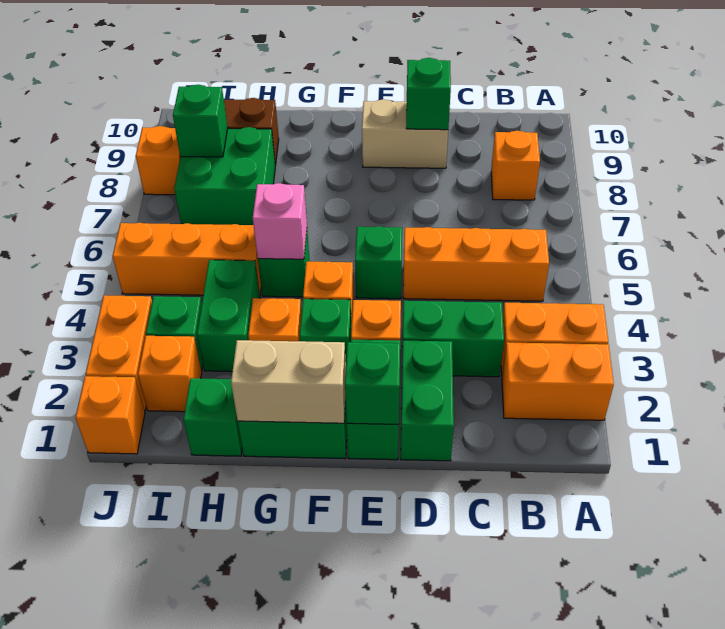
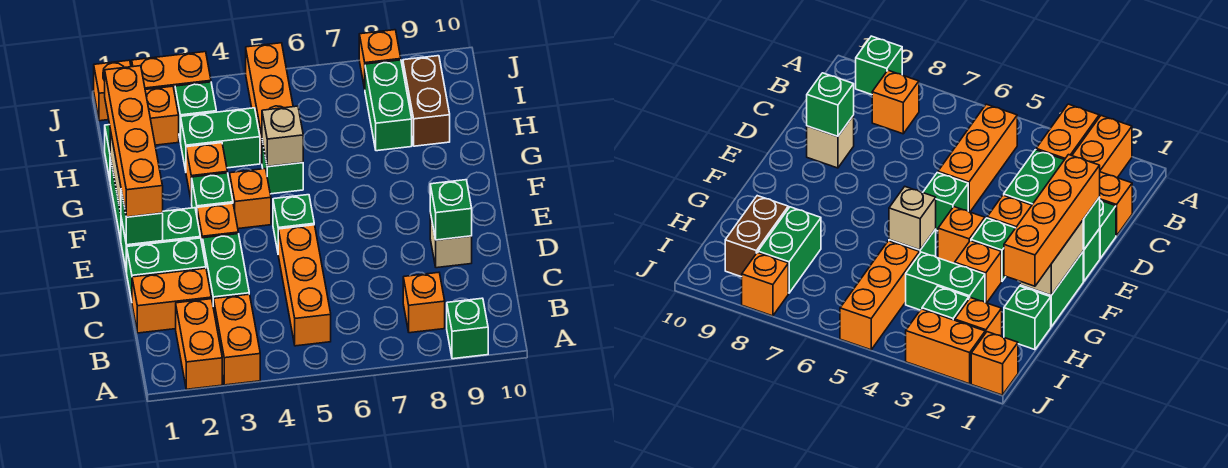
none -> orange 1x2 brick [132,268,211,333]
tan 1x2 brick [362,99,448,168] -> tan 1x1 brick [430,213,472,268]
none -> orange 1x4 brick [105,66,163,217]
pink 1x1 brick [253,183,307,259] -> tan 1x1 brick [262,106,303,167]
green 2x2 brick [174,127,275,225] -> green 1x2 brick [365,60,412,151]
green 1x1 brick [173,85,228,157] -> green 1x1 brick moved to [447,298,488,359]

